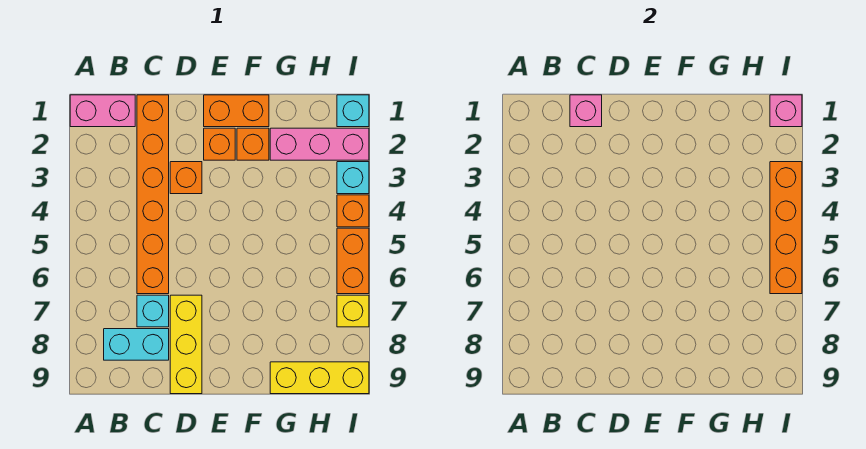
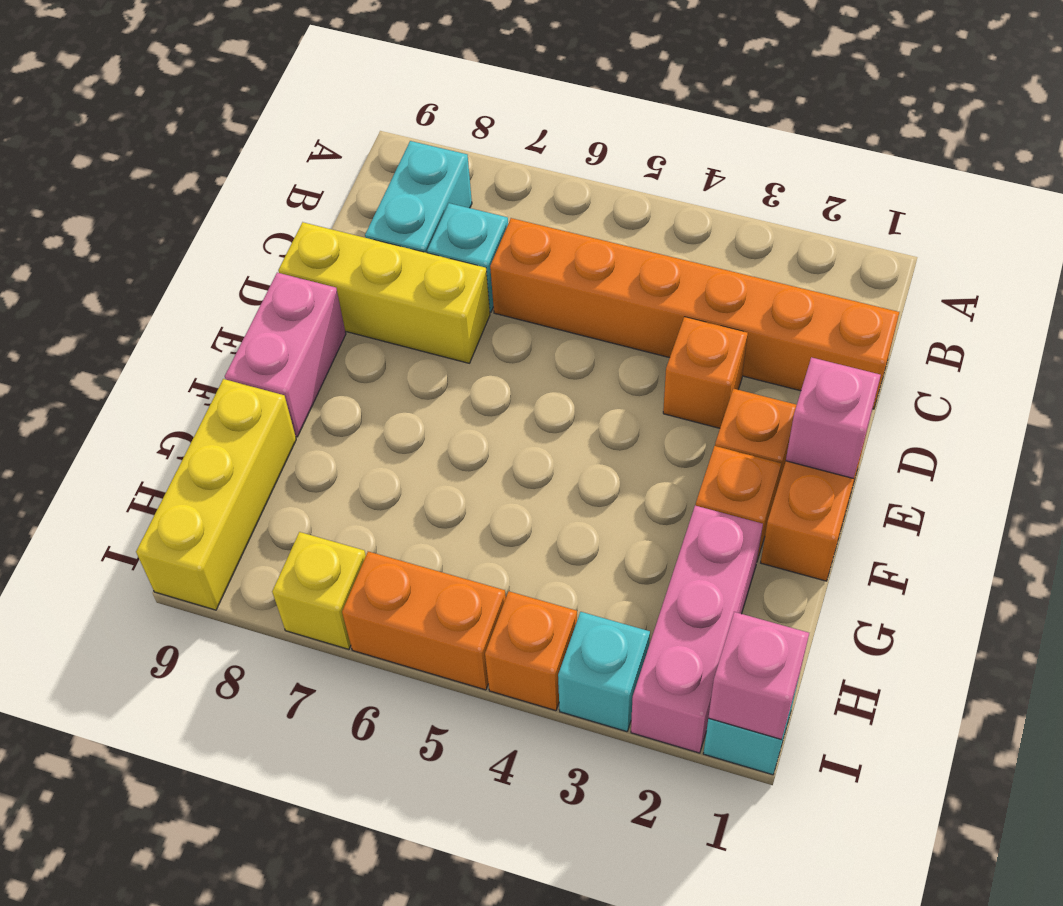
pink 1x2 brick [70,95,135,127] -> pink 1x2 brick moved to [225,273,346,437]
pink 1x1 brick [570,95,602,127] -> pink 1x1 brick moved to [786,357,881,479]
orange 1x4 brick [770,162,802,294] -> none

